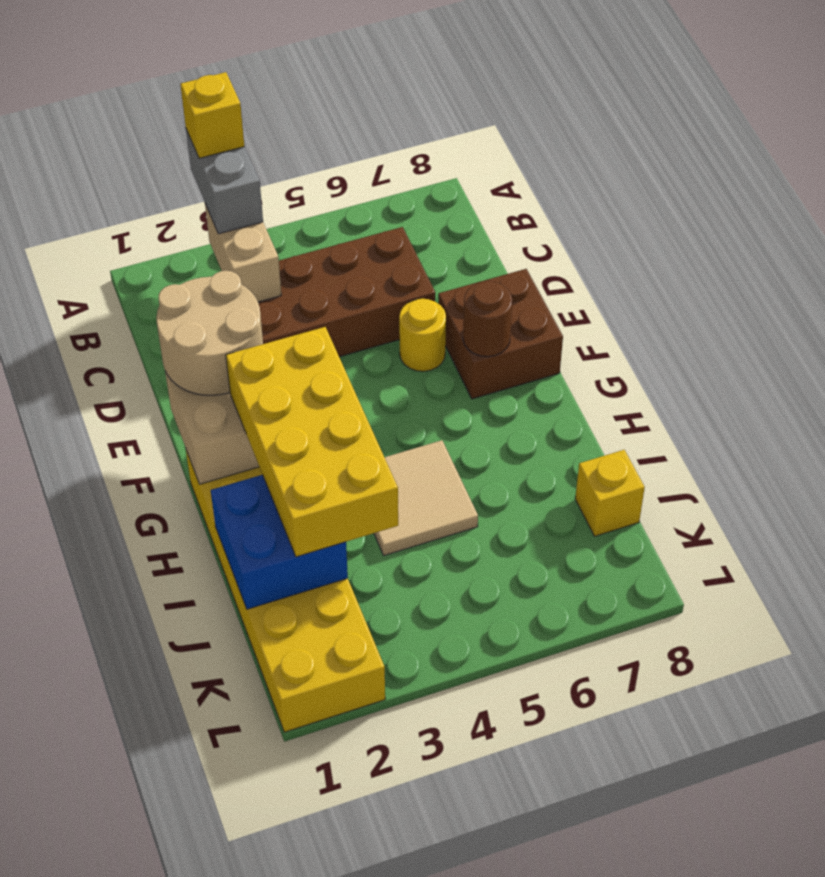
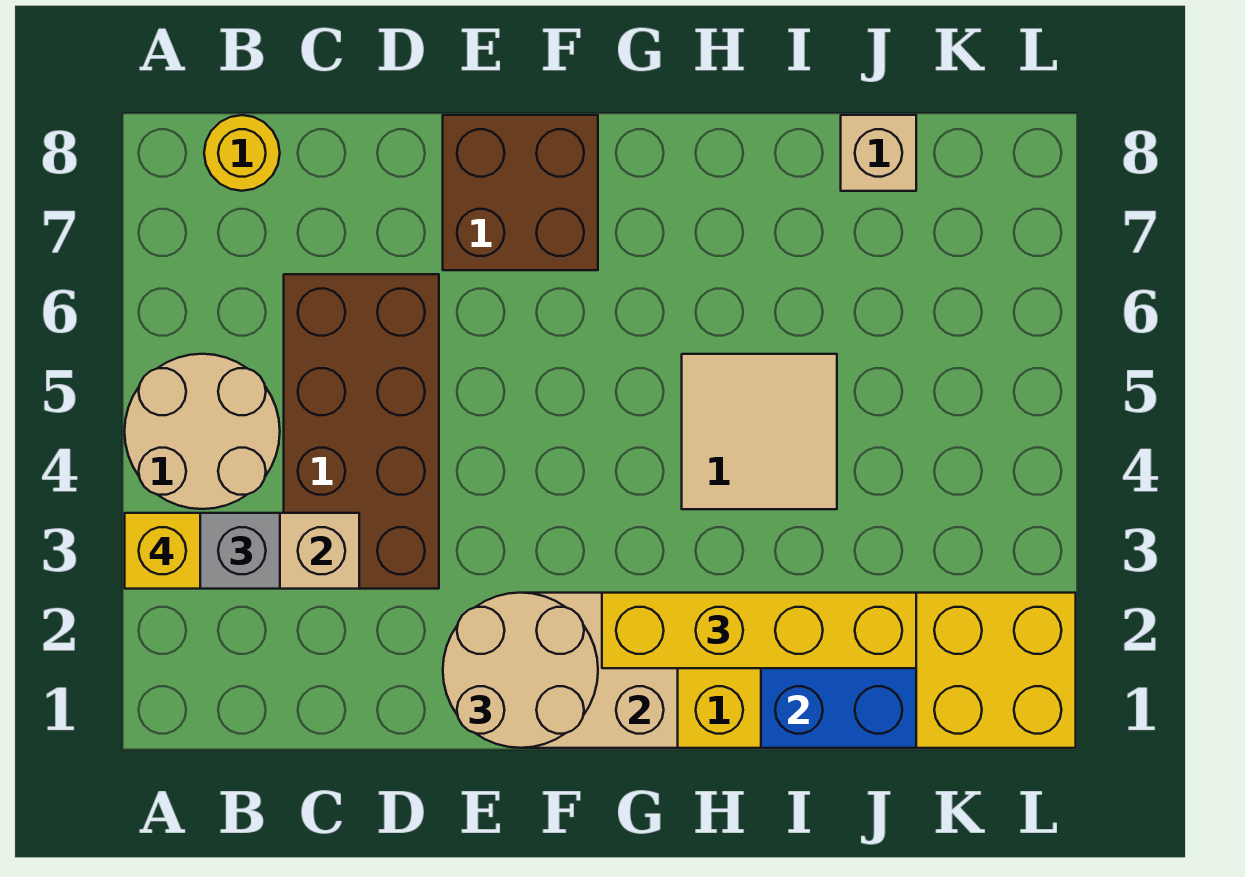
none -> tan 2x2 round brick [125,354,280,509]
yellow 1x1 round brick [399,299,446,371] -> yellow 1x1 round brick moved to [204,115,280,191]
brown 1x1 round brick [463,281,512,357] -> none
yellow 2x4 brick [226,327,398,557] -> yellow 1x4 brick [602,593,916,668]
yellow 1x1 brick [575,450,645,536] -> tan 1x1 brick [841,115,916,191]

